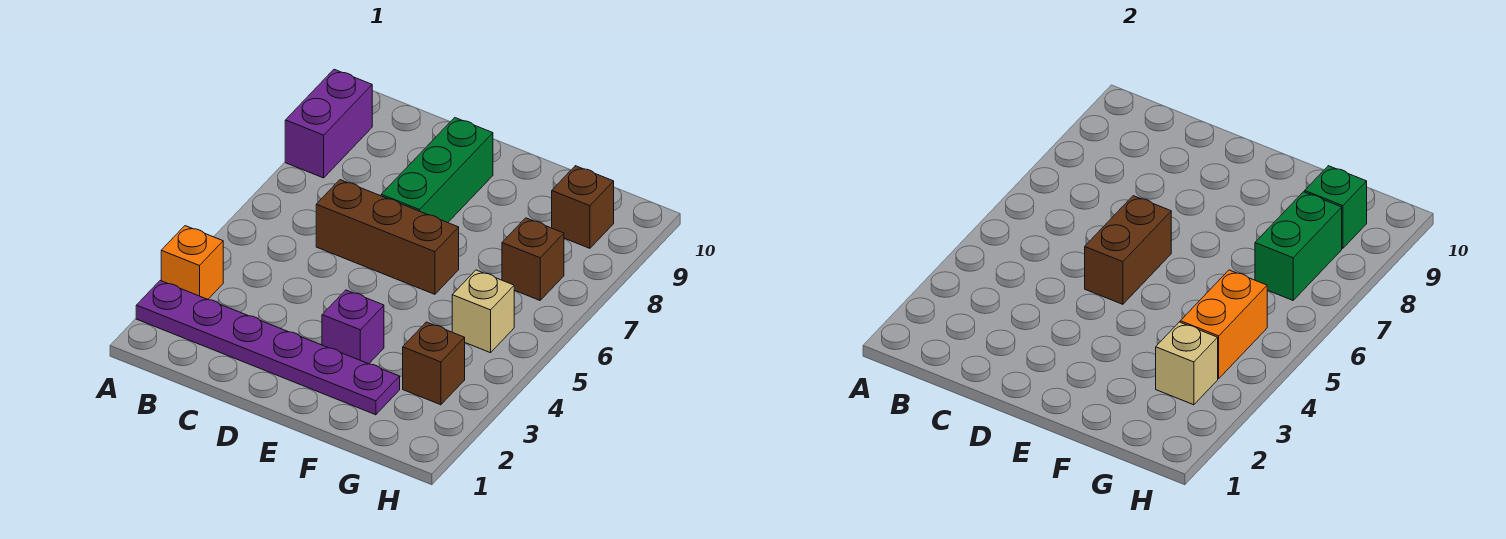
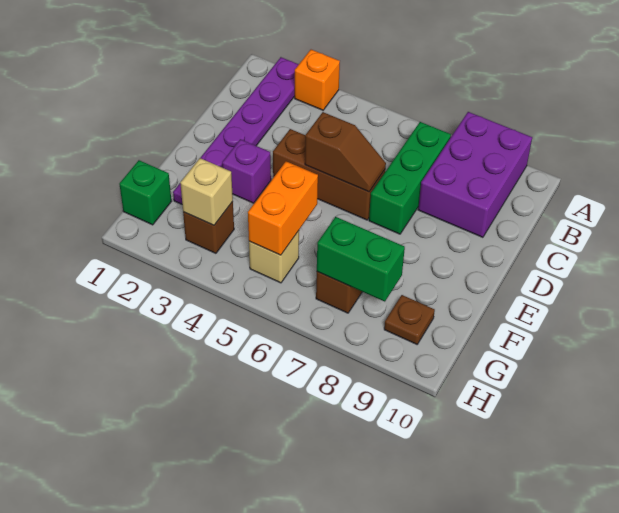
purple 1x2 brick [285,69,372,178] -> purple 2x3 brick [418,112,532,237]
brown 1x3 brick [316,180,459,294] -> brown 1x3 brick turned to [273,129,385,220]
brown 1x2 brick [1085,196,1171,304] -> brown 1x2 slope [305,112,386,192]
green 1x3 brick [381,118,493,223] -> green 1x3 brick turned to [369,122,451,234]
orange 1x2 brick [1180,270,1267,379] -> orange 1x2 brick turned to [248,161,318,255]
brown 1x1 brick [552,166,614,248] -> brown 1x1 plate [384,295,435,344]
green 1x1 brick [1305,166,1367,248] -> green 1x1 brick moved to [119,160,172,225]

